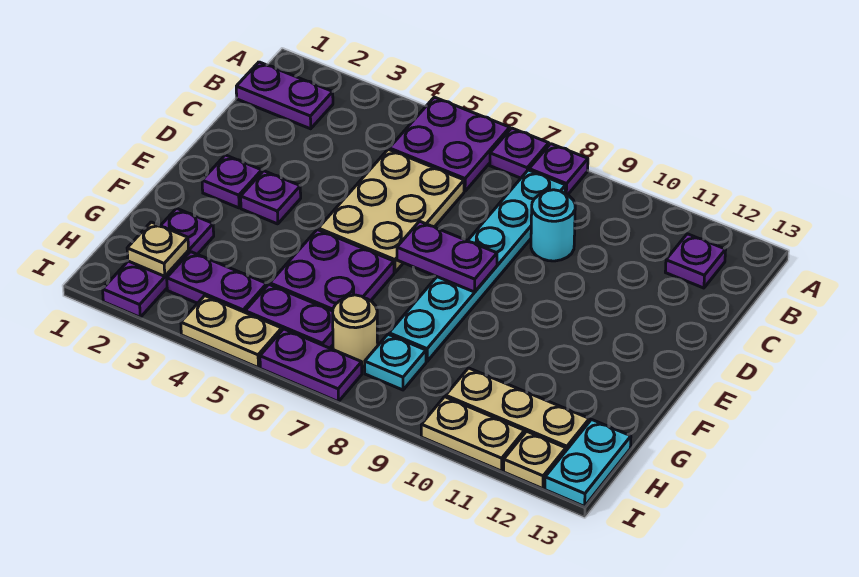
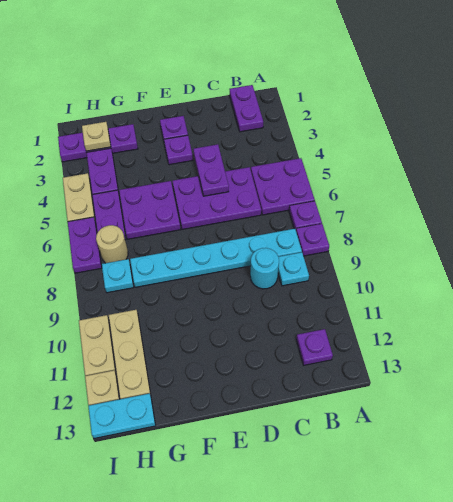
none -> cyan 1x1 plate [278,252,309,286]
tan 2x3 plate [318,149,464,272] -> purple 2x3 plate [172,167,261,229]
purple 1x2 plate [397,221,497,292] -> purple 1x2 plate moved to [194,144,229,196]

